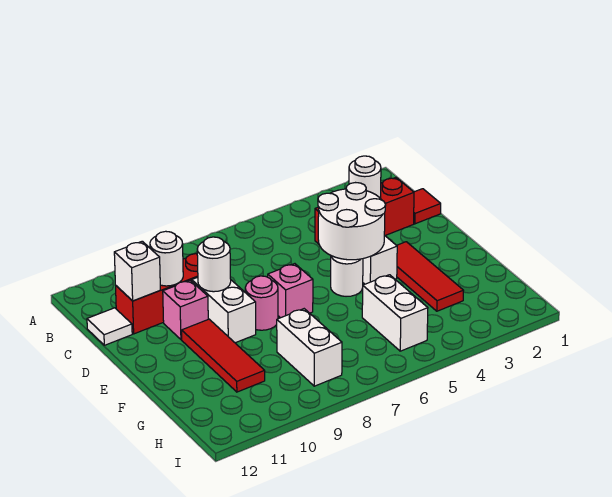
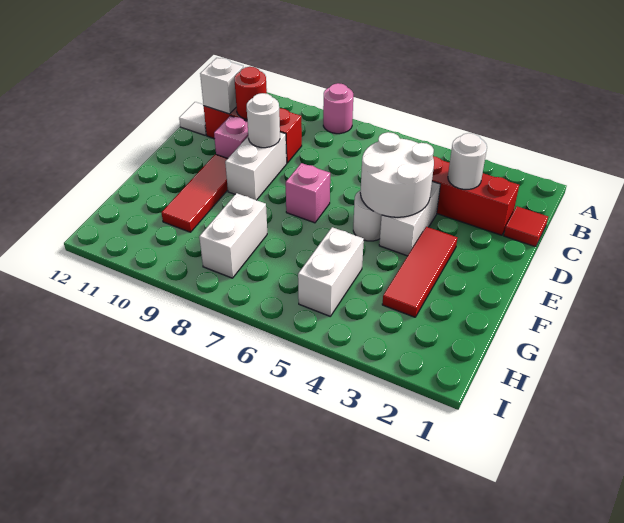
white 1x1 round brick [150,231,183,286] -> red 1x1 round brick [235,67,267,119]
pink 1x1 round brick [245,276,278,330] -> pink 1x1 round brick moved to [323,83,353,134]

